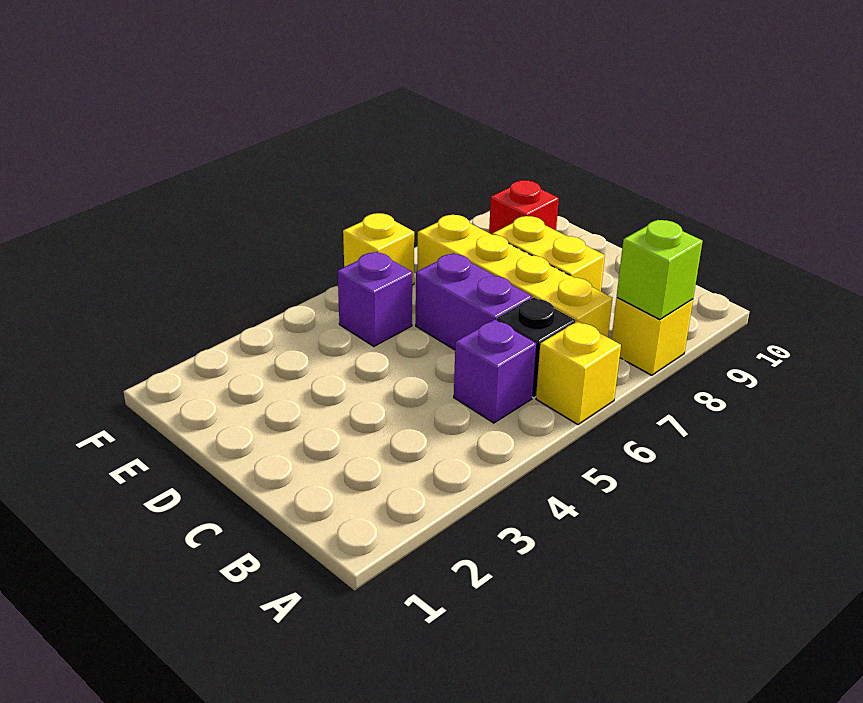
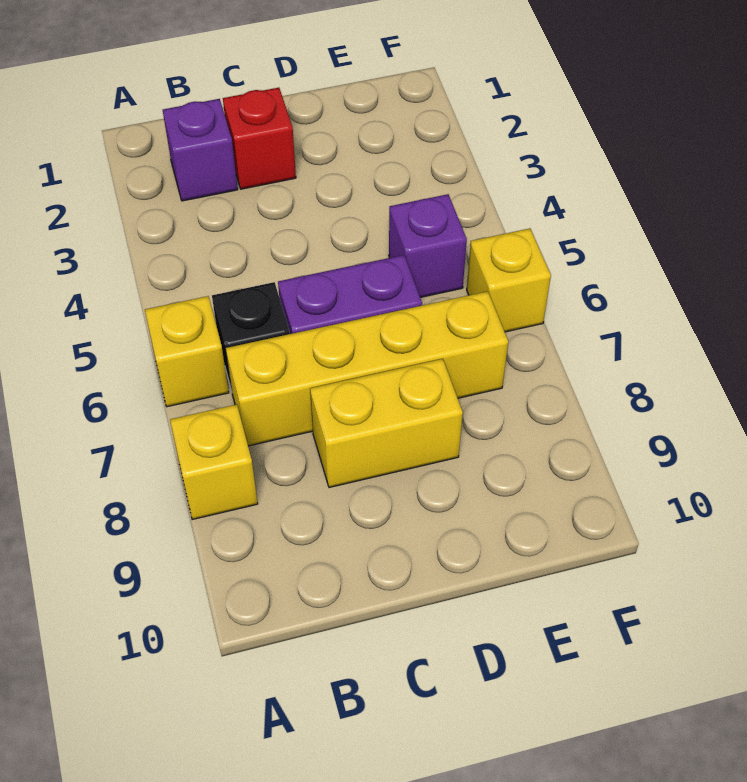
lime 1x1 brick [617,220,703,320] -> none
purple 1x1 brick [454,320,536,423] -> purple 1x1 brick moved to [163,99,238,201]
red 1x1 brick [489,180,559,235] -> red 1x1 brick moved to [223,88,296,189]

